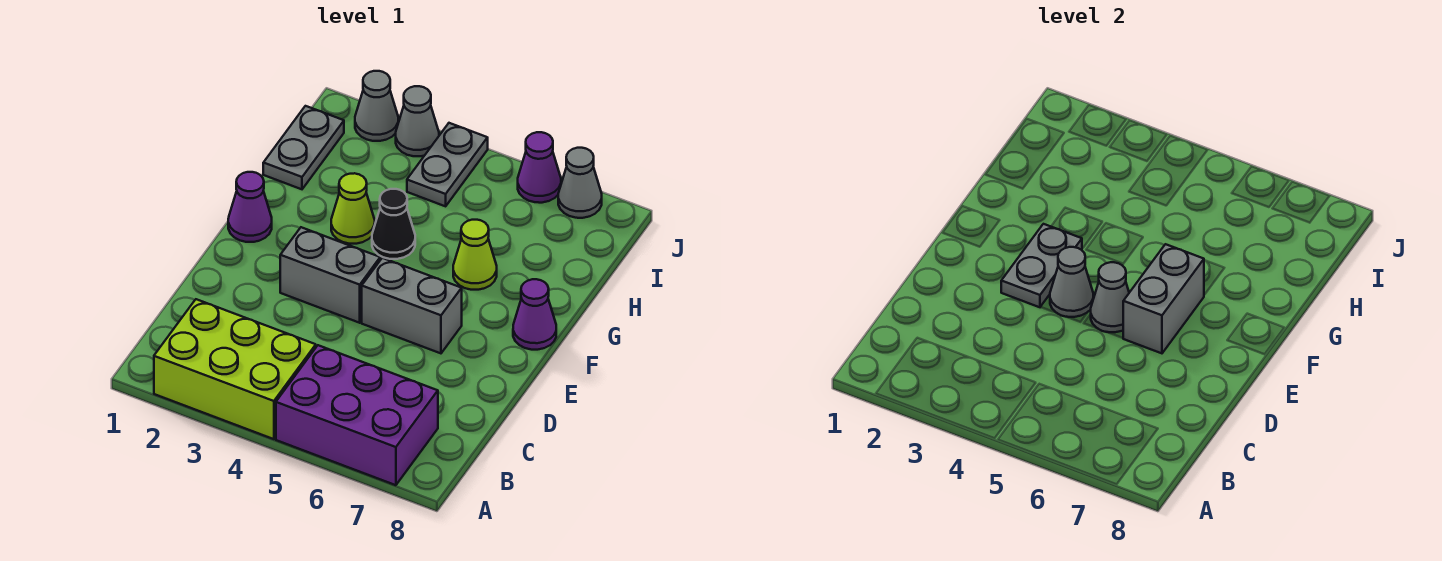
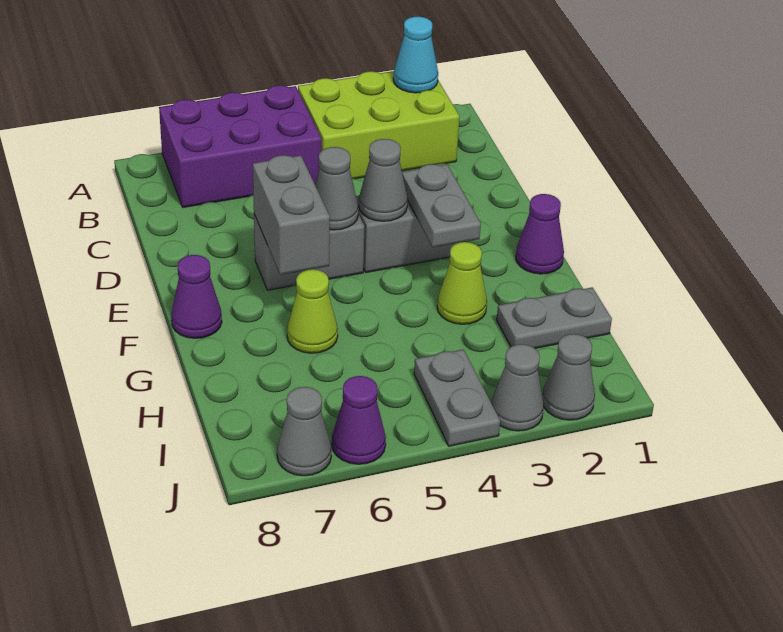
none -> cyan 1x1 cone [393,16,438,93]
black 1x1 cone [372,189,415,259] -> none
grey 1x2 plate [263,106,344,189] -> grey 1x2 plate turned to [497,287,612,348]

